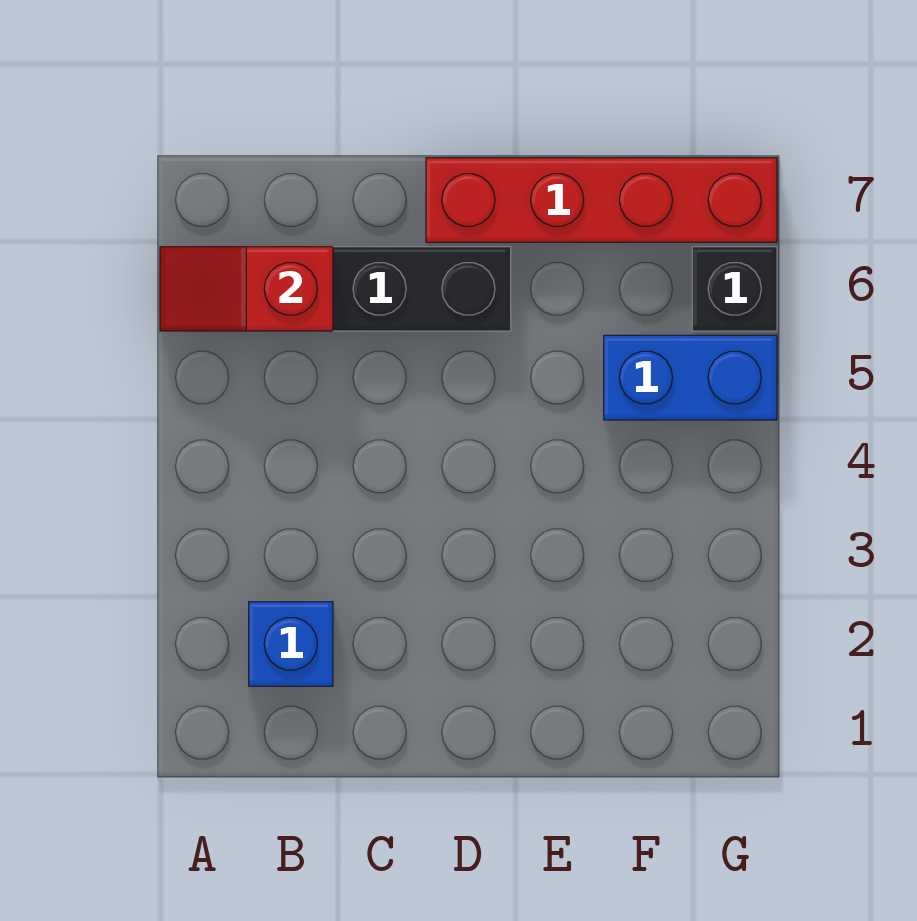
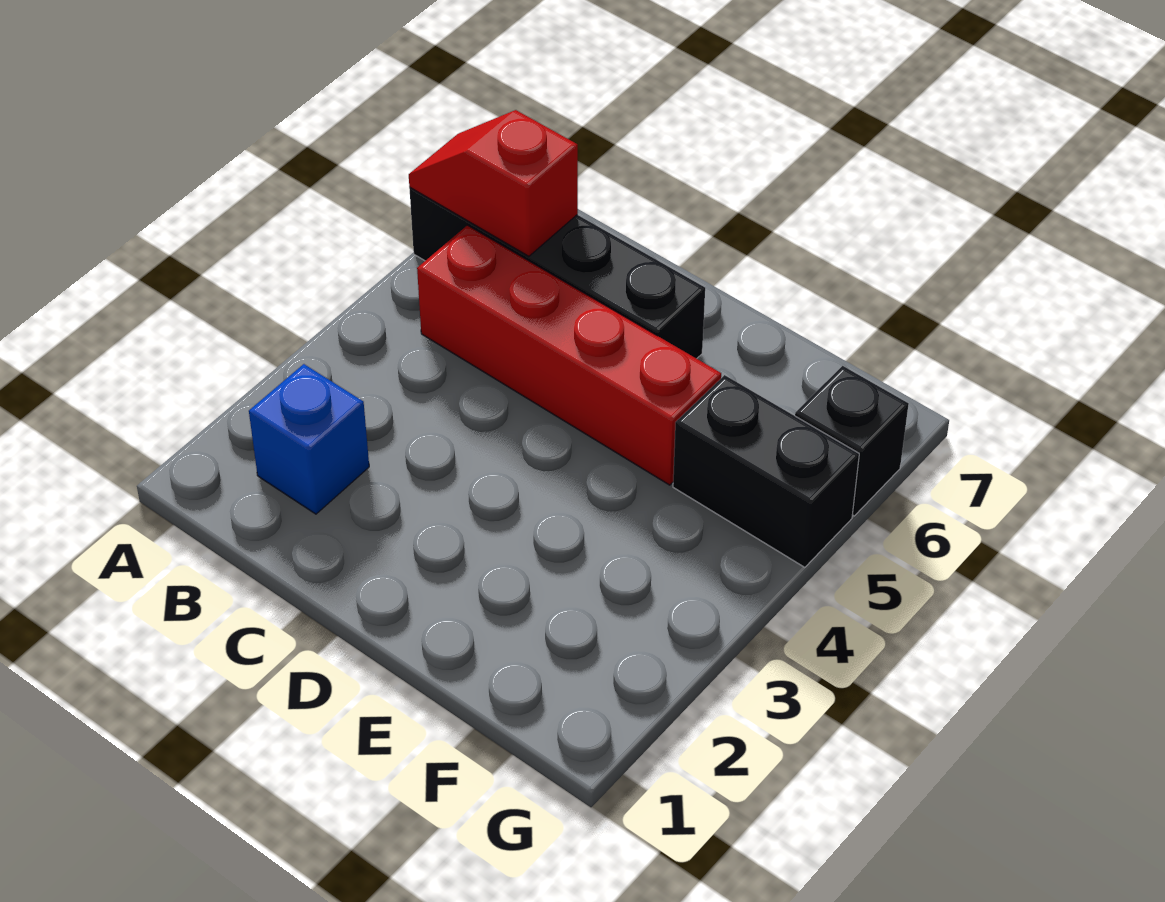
red 1x4 brick [426,158,777,242] -> red 1x4 brick moved to [417,225,721,485]
blue 1x2 brick [604,335,777,420] -> black 1x2 brick [673,375,859,567]

